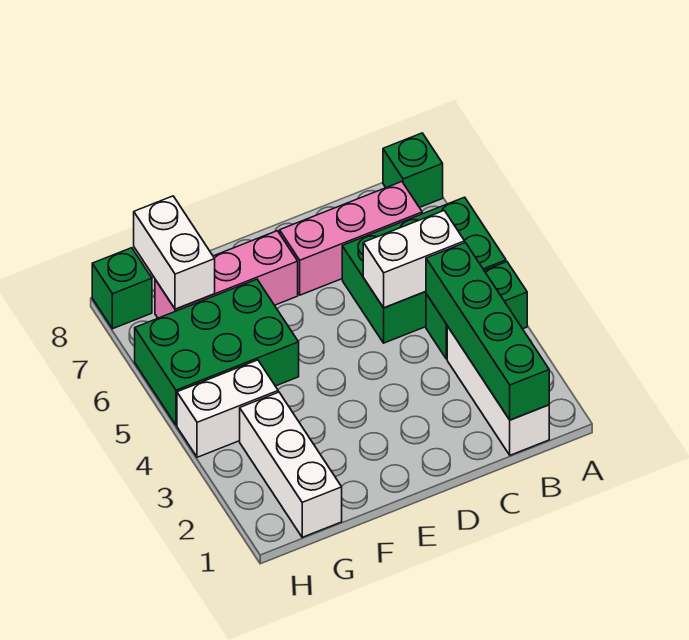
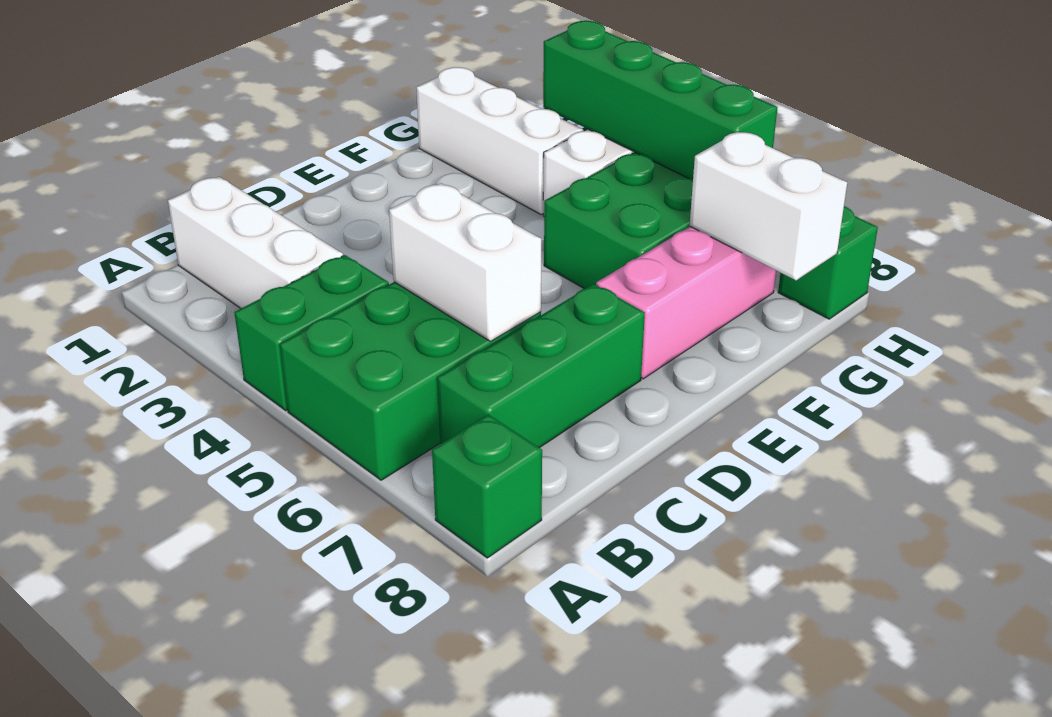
green 1x4 brick [426,243,549,420] -> green 1x4 brick moved to [543,21,777,179]
white 1x2 brick [363,211,465,308] -> white 1x2 brick turned to [389,183,541,341]
pink 1x3 brick [280,182,422,295] -> green 1x3 brick [437,284,645,448]

